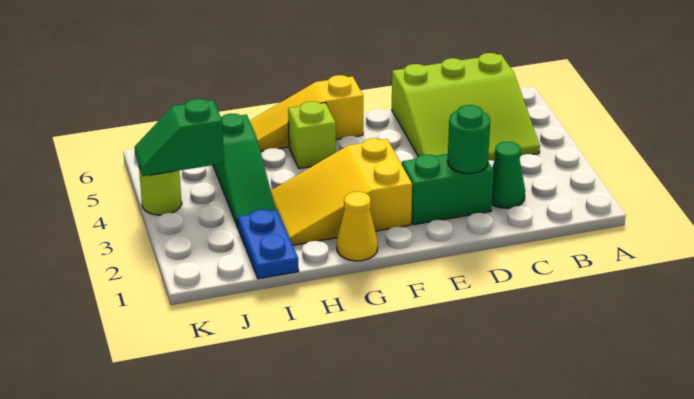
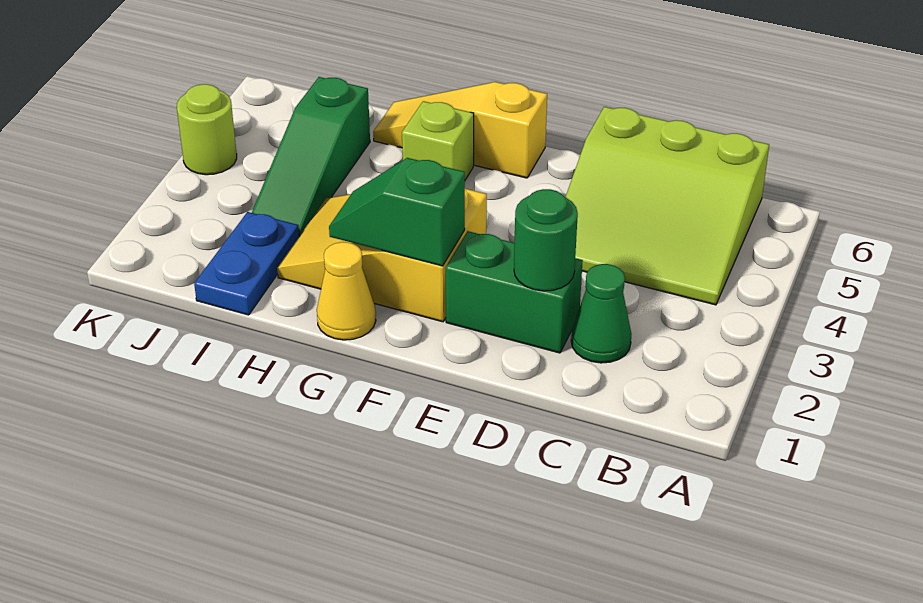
green 1x2 slope [135,99,224,176] -> green 1x2 slope moved to [329,158,465,266]

